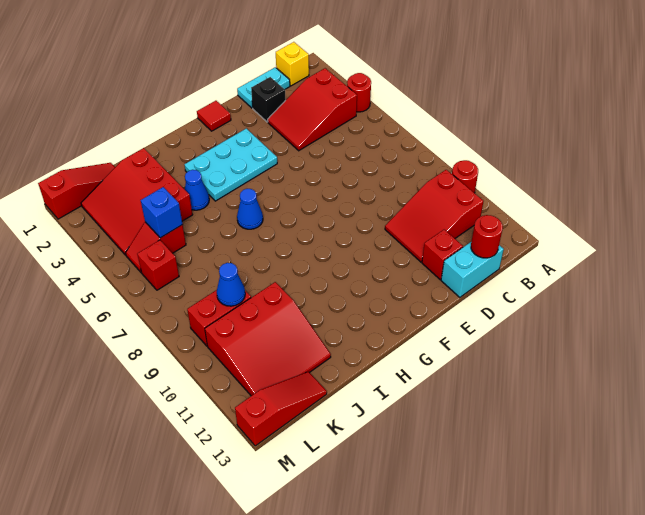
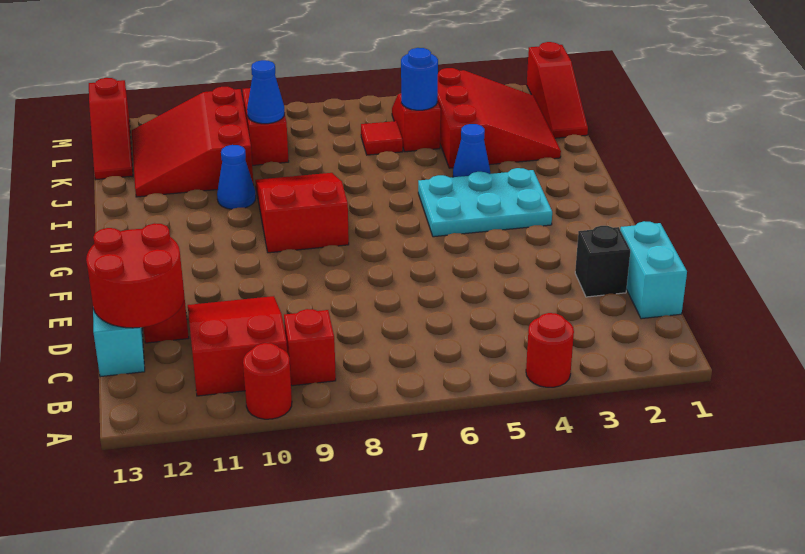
yellow 1x1 brick [276,42,309,86] -> none
red 2x3 slope [268,68,357,151] -> red 2x3 slope moved to [255,173,349,253]
cyan 1x2 plate [237,67,290,108] -> cyan 1x2 brick [620,221,687,319]
red 1x1 round brick [471,215,503,258] -> red 2x2 round brick [86,223,184,328]
red 1x1 tile [197,101,231,131] -> red 1x1 tile moved to [361,121,403,155]
cyan 2x3 plate [185,128,277,201] -> cyan 2x3 plate turned to [418,168,552,237]
blue 1x1 cone [237,189,263,229] -> blue 1x1 cone moved to [217,145,256,209]
red 3x3 slope [81,148,193,255] -> red 3x3 slope turned to [437,68,561,168]
blue 1x1 brick [141,187,183,238] -> blue 1x1 round brick [401,48,438,110]
red 1x1 brick [137,240,179,290] -> red 1x1 brick moved to [284,309,336,386]

